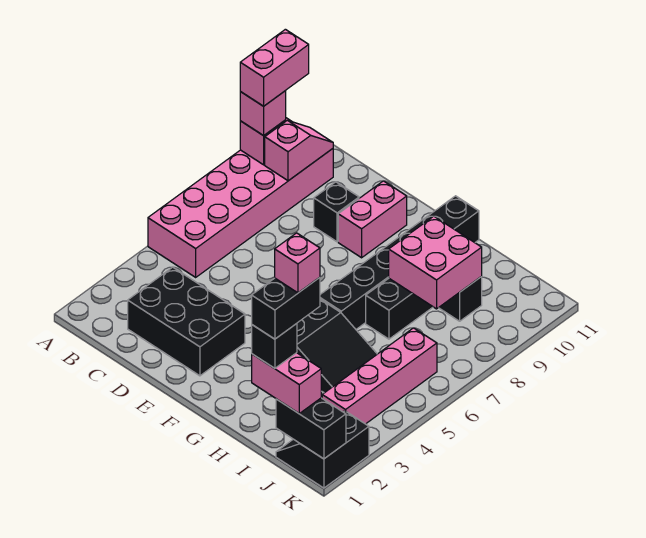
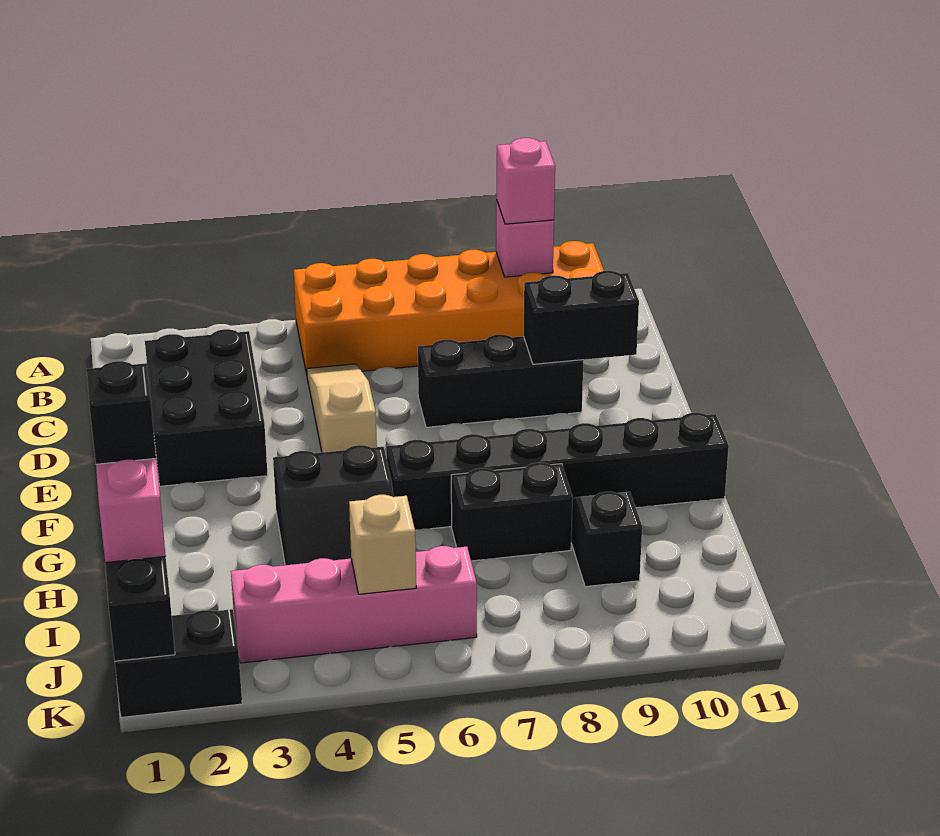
pink 2x6 brick [148,118,333,277] -> orange 2x6 brick [294,241,604,374]
pink 1x2 brick [240,29,309,106] -> none
pink 1x2 slope [265,120,333,181] -> none
none -> tan 1x3 slope [307,364,377,452]
black 1x1 brick [314,182,359,242] -> black 1x3 brick [418,335,583,427]
pink 1x2 brick [338,181,407,258] -> none
pink 2x2 brick [389,216,482,309] -> none
black 1x2 brick [252,277,320,339] -> black 1x2 brick moved to [524,271,639,364]
pink 1x1 brick [275,233,320,293] -> none
none -> tan 1x1 brick [349,495,416,594]

